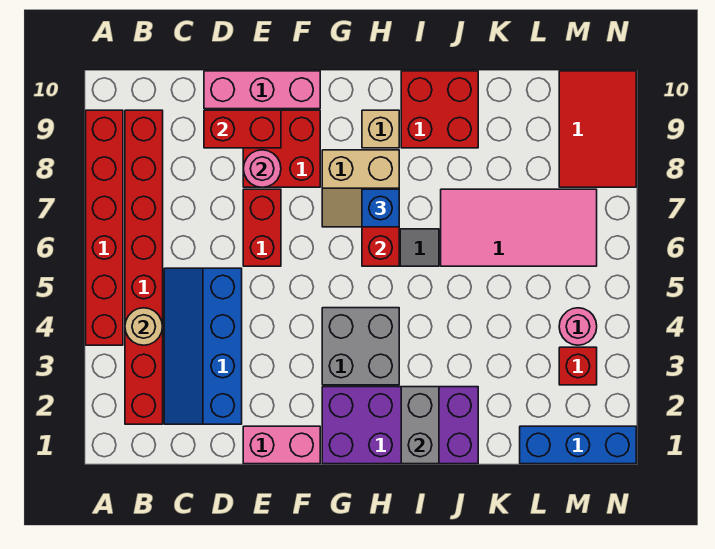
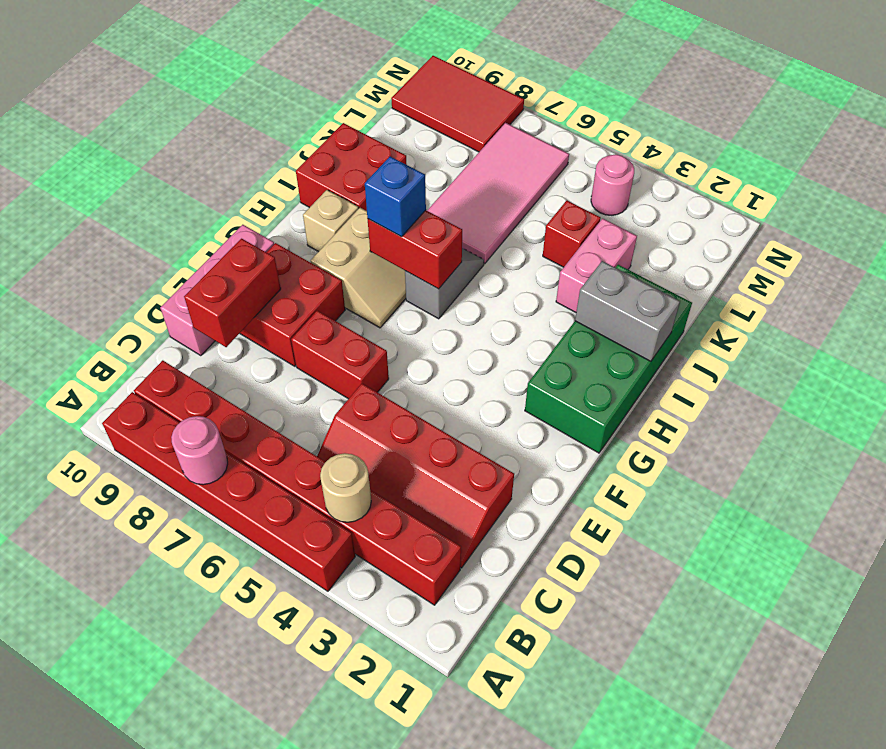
blue 2x4 slope [164,268,242,424] -> red 2x4 slope [317,384,514,568]
pink 1x2 brick [243,426,320,464] -> pink 1x2 brick moved to [556,218,637,312]
pink 1x1 round brick [243,150,281,187] -> pink 1x1 round brick moved to [171,416,228,485]
purple 2x4 brick [322,387,478,464] -> green 2x4 brick [525,265,692,453]
grey 2x2 brick [322,308,399,385] -> none
blue 1x3 brick [520,426,636,464] -> none
red 1x1 brick [559,347,597,385] -> red 1x1 brick moved to [543,200,601,267]

